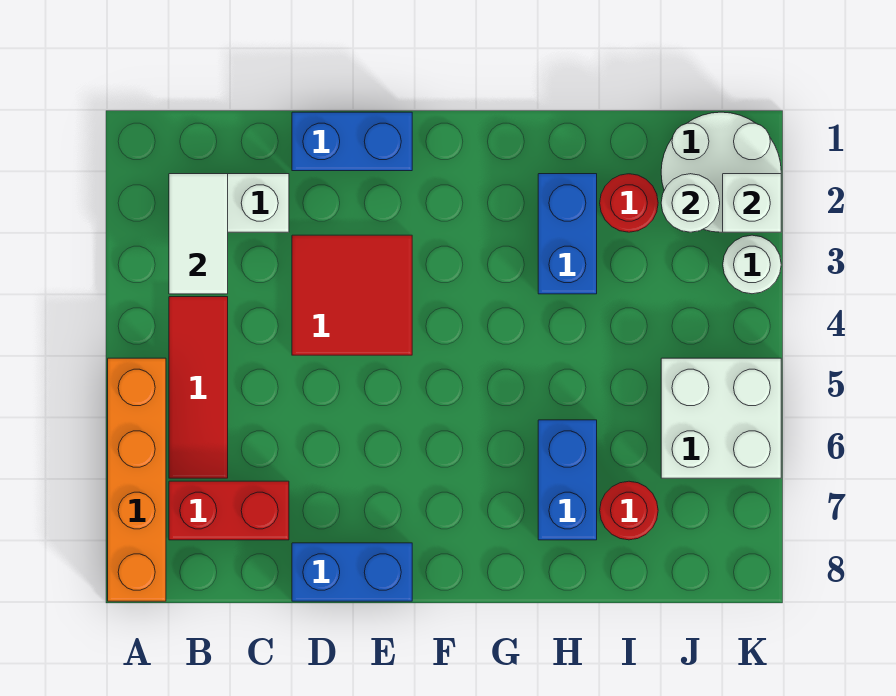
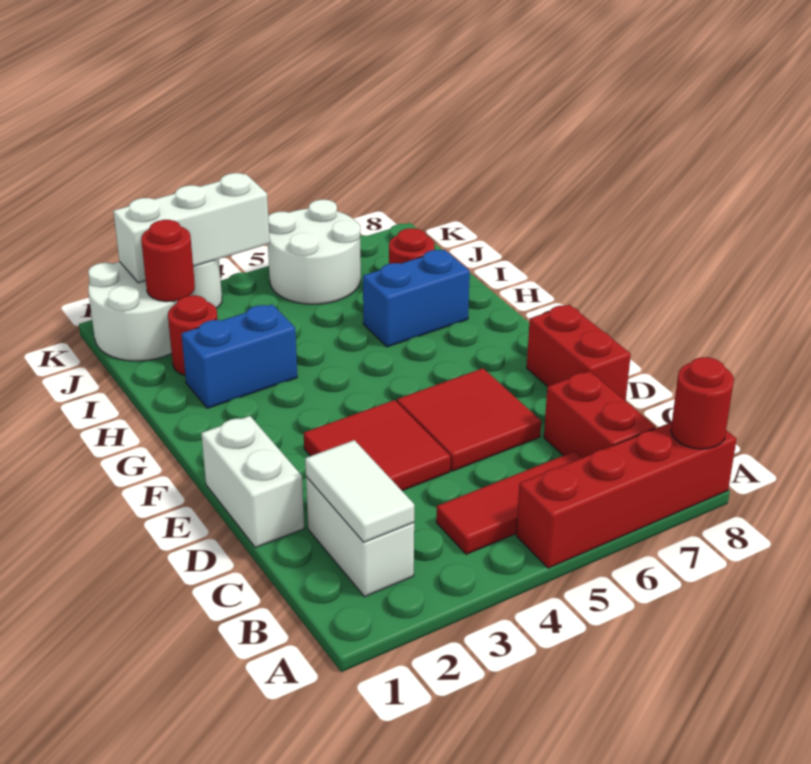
orange 1x4 brick [108,358,166,601] -> red 1x4 brick [516,422,737,568]
none -> red 1x1 round brick [671,357,734,449]
white 1x2 tile [169,174,228,294] -> white 1x2 tile turned to [305,440,414,542]
blue 1x2 brick [292,112,412,171] -> white 1x2 brick [201,416,304,548]
none -> red 2x2 tile [397,368,541,471]
blue 1x2 brick [292,543,412,601] -> red 1x2 brick [527,305,631,401]
white 1x1 round brick [661,174,720,232] -> red 1x1 round brick [141,220,195,302]
white 2x2 brick [661,358,781,478] -> white 2x2 round brick [268,200,361,304]
white 1x1 brick [723,174,781,232] -> white 1x3 brick [113,173,270,283]

